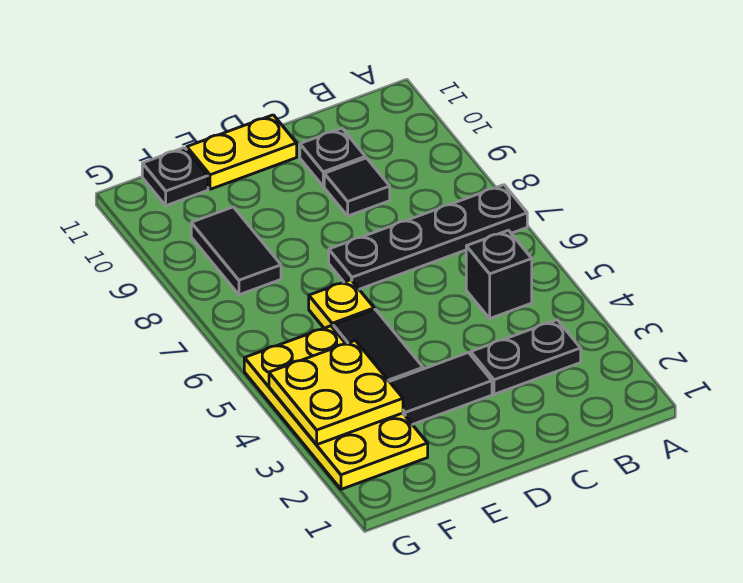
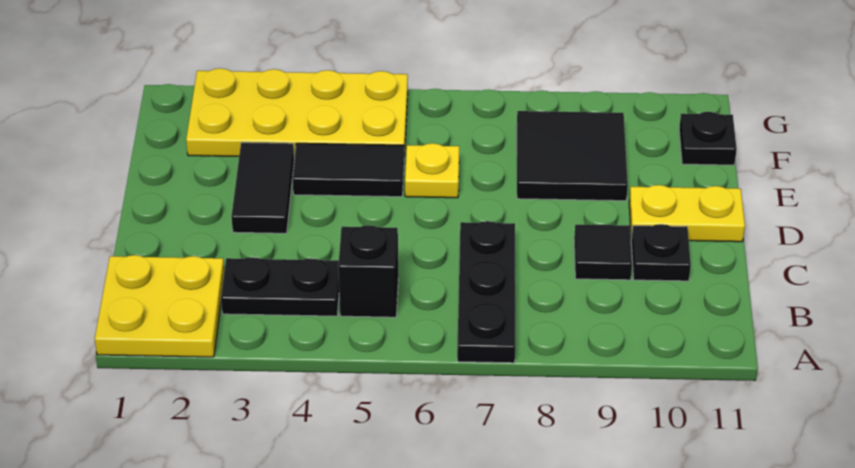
black 1x4 plate [329,185,527,289] -> black 1x3 plate [457,221,515,363]
black 1x2 plate [471,320,581,394] -> black 1x2 plate turned to [221,257,339,316]
yellow 1x2 plate [187,115,297,189] -> yellow 1x2 plate turned to [629,185,745,242]
yellow 2x2 plate [269,340,403,445] -> yellow 2x2 plate moved to [95,255,224,357]
black 1x2 tile [191,207,281,295] -> black 2x2 tile [517,111,628,201]

